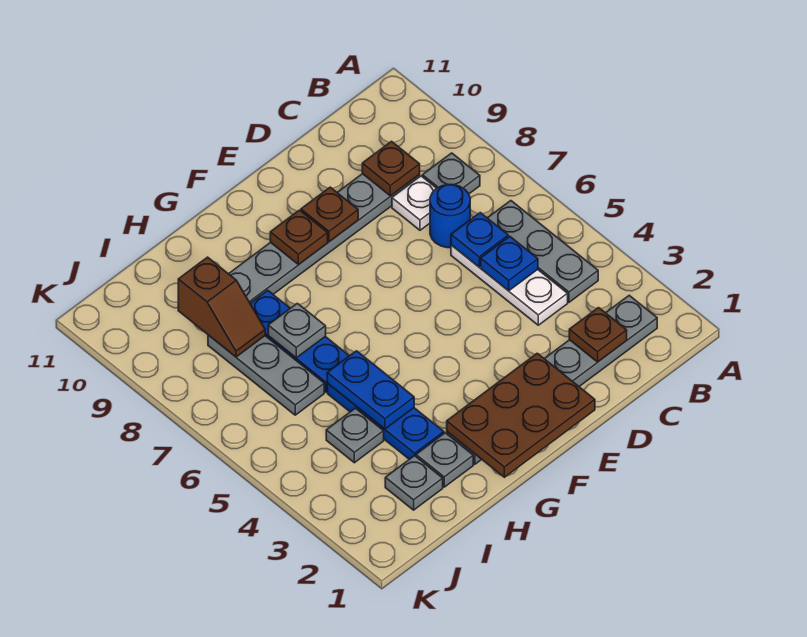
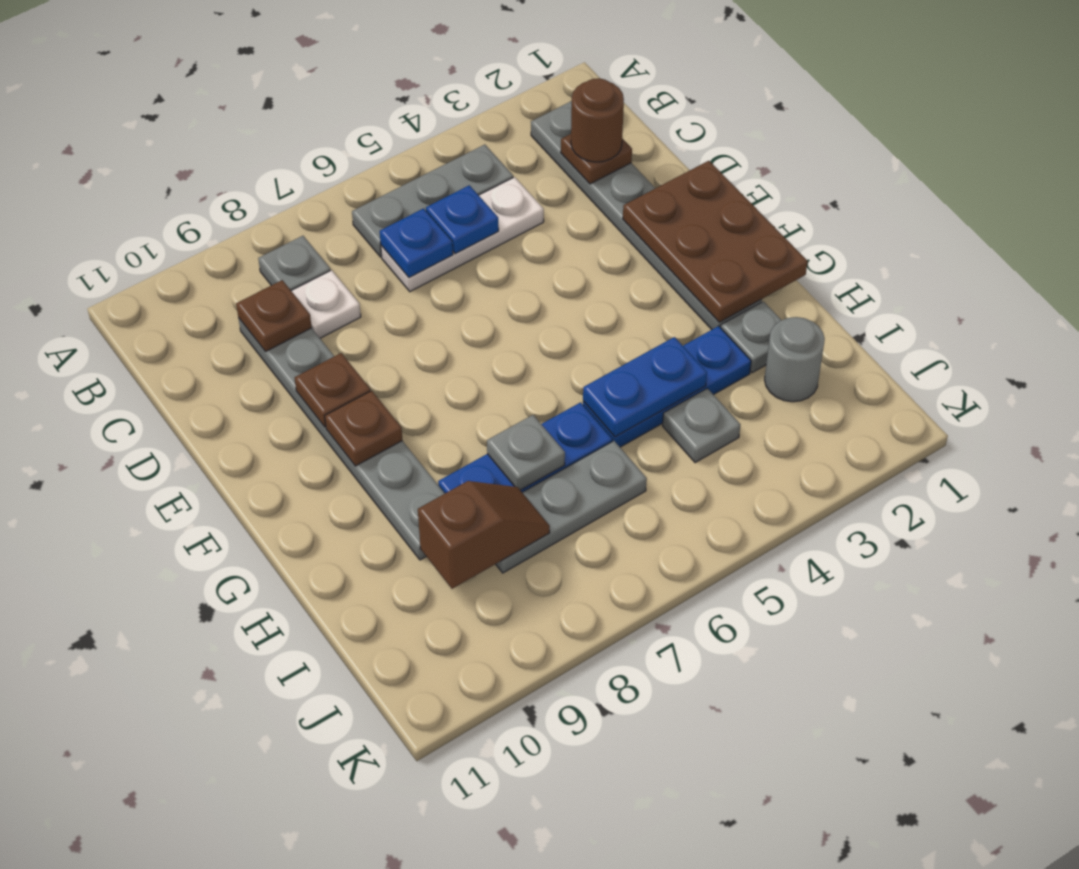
none -> brown 1x1 round brick [571,78,624,162]
blue 1x1 round brick [430,185,470,248] -> none
grey 1x1 plate [385,456,443,510] -> grey 1x1 round brick [764,317,825,402]

